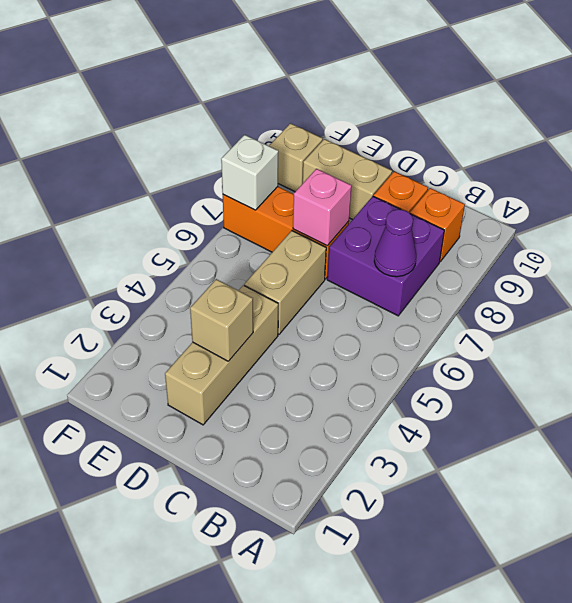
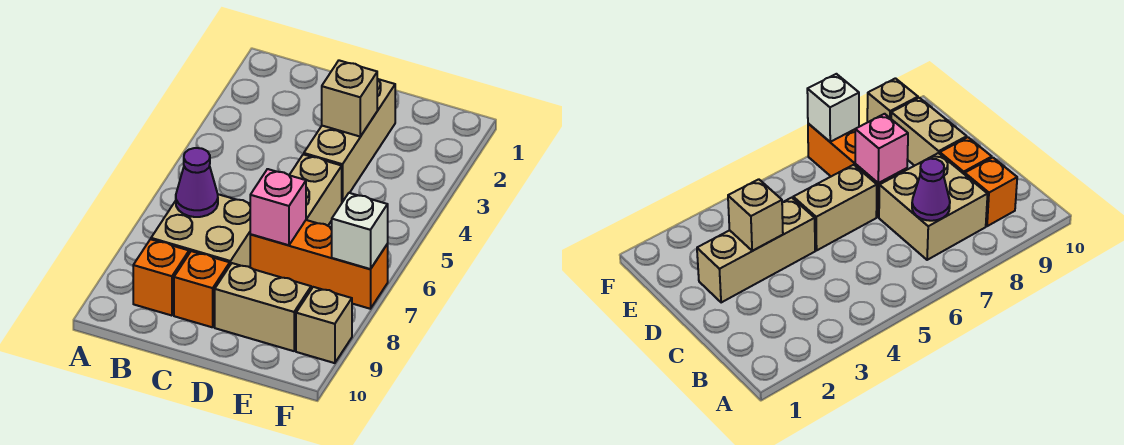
purple 2x2 brick [327,196,444,316] -> tan 2x2 brick [151,194,251,267]

